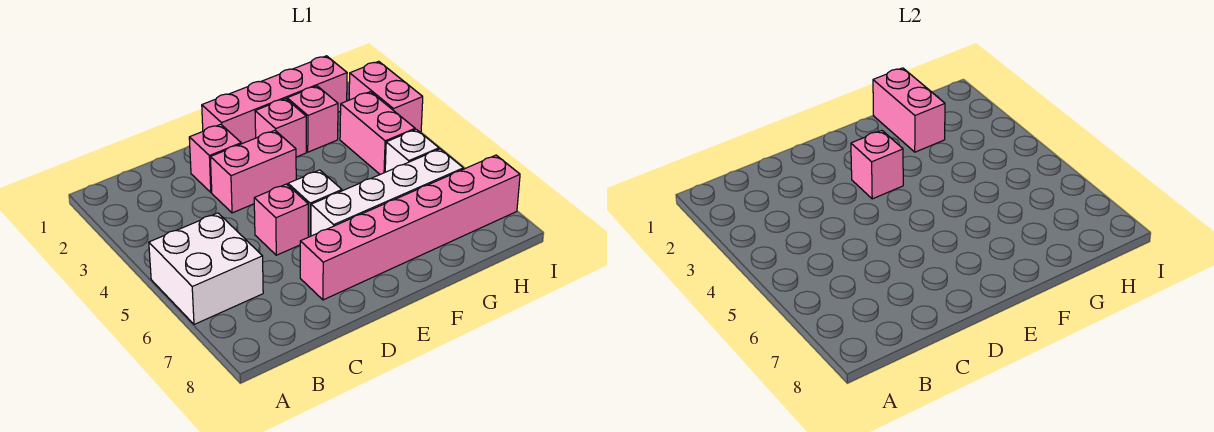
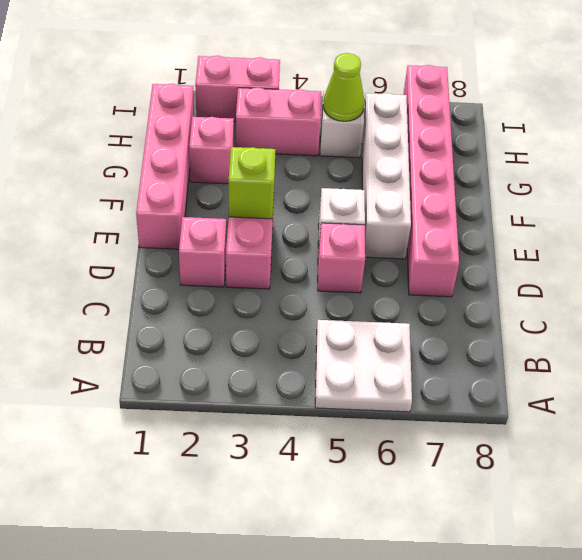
white 2x2 brick [149,213,263,324] -> white 2x2 plate [315,320,412,412]
pink 1x1 brick [851,131,903,199] -> lime 1x1 brick [228,147,276,219]
pink 1x1 brick [255,99,306,157] -> none
pink 1x2 brick [873,68,945,152] -> none
none -> lime 1x1 cone [323,53,365,121]

